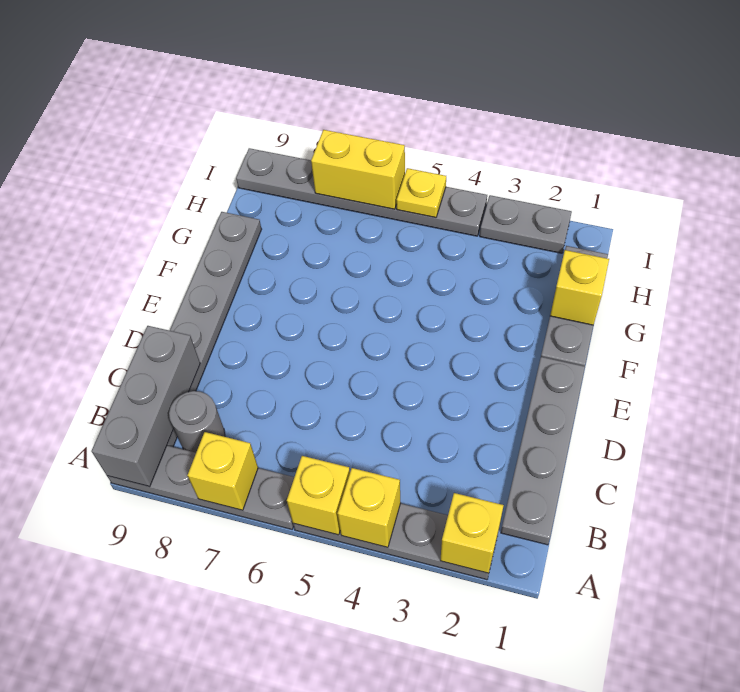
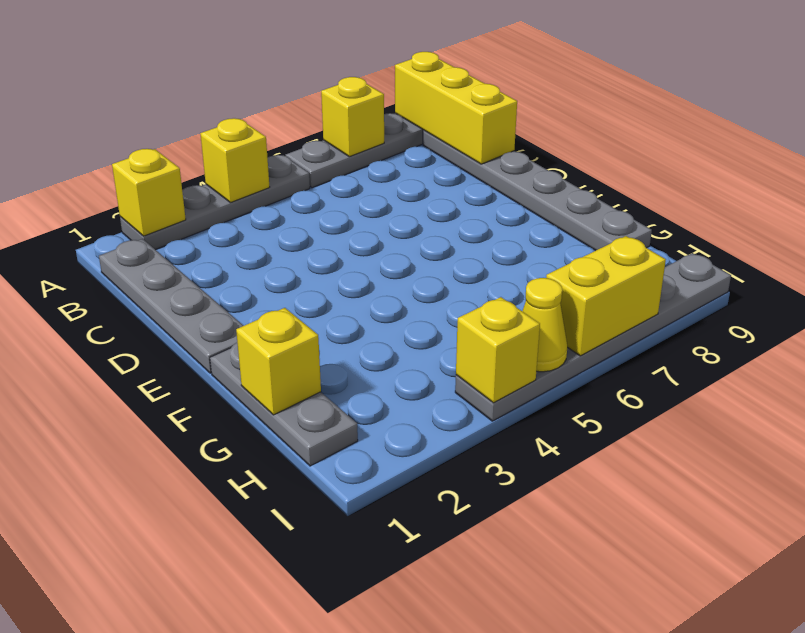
yellow 1x1 brick [287,456,350,535] -> yellow 1x1 brick moved to [456,297,540,403]
grey 1x3 brick [92,326,200,487] -> yellow 1x3 brick [395,52,517,164]
grey 1x1 round brick [169,391,225,452] -> none
grey 1x2 plate [480,195,572,253] -> none
yellow 1x1 plate [397,168,446,218] -> yellow 1x1 cone [522,278,567,372]

